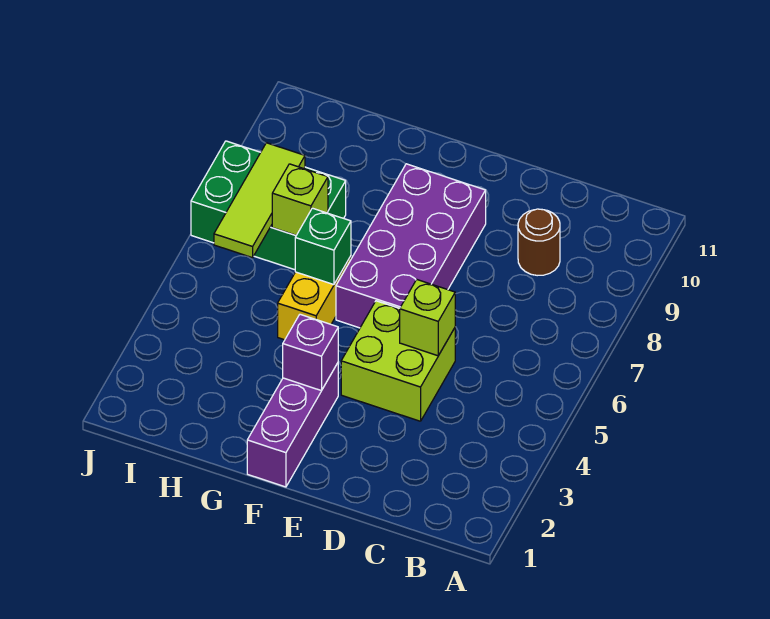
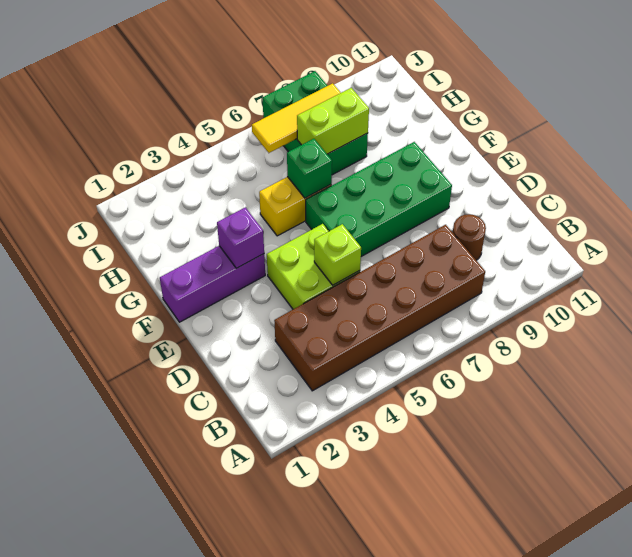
none -> brown 2x6 brick [274,225,485,391]
purple 2x4 brick [336,164,486,328] -> green 2x4 brick [306,142,452,257]
lime 1x1 brick [272,164,328,235] -> lime 1x2 brick [297,88,369,154]
lime 1x3 tile [214,143,305,258] -> yellow 1x3 tile [252,83,341,153]

